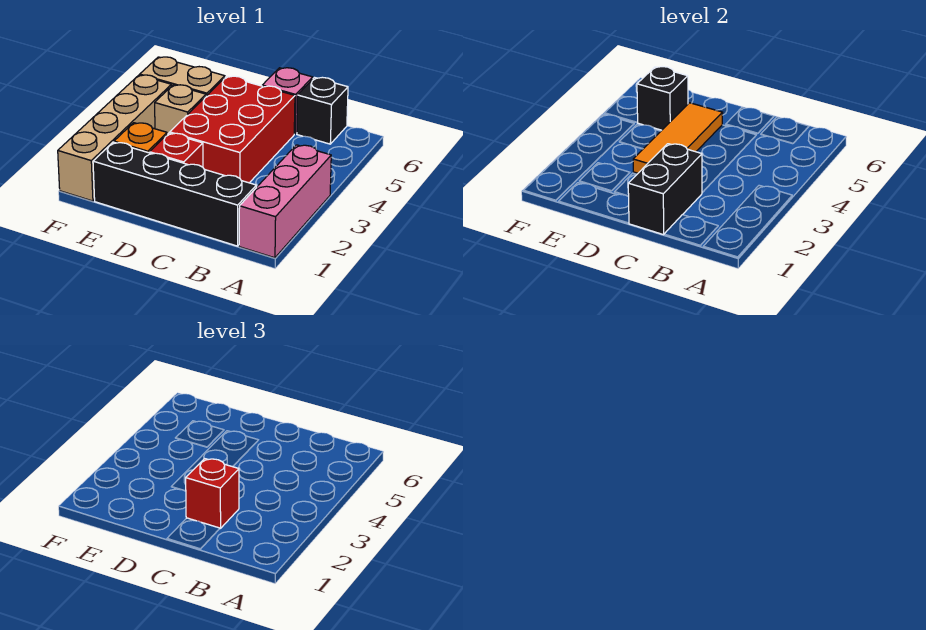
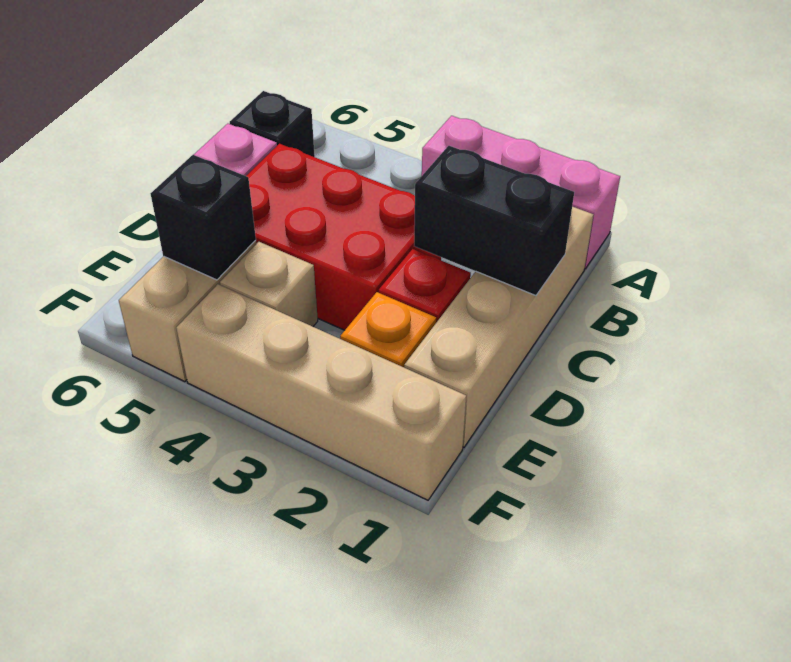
black 1x4 brick [93,142,256,246] -> tan 1x4 brick [404,206,594,447]
red 1x1 brick [186,459,239,529] -> none
orange 1x3 tile [633,103,723,173] -> none

